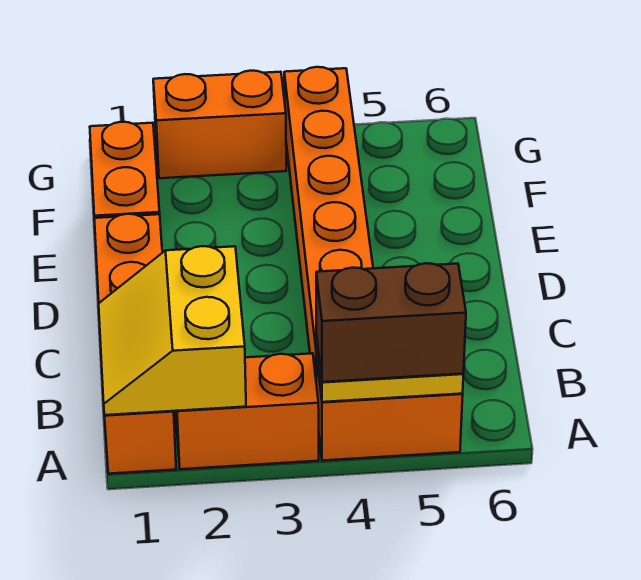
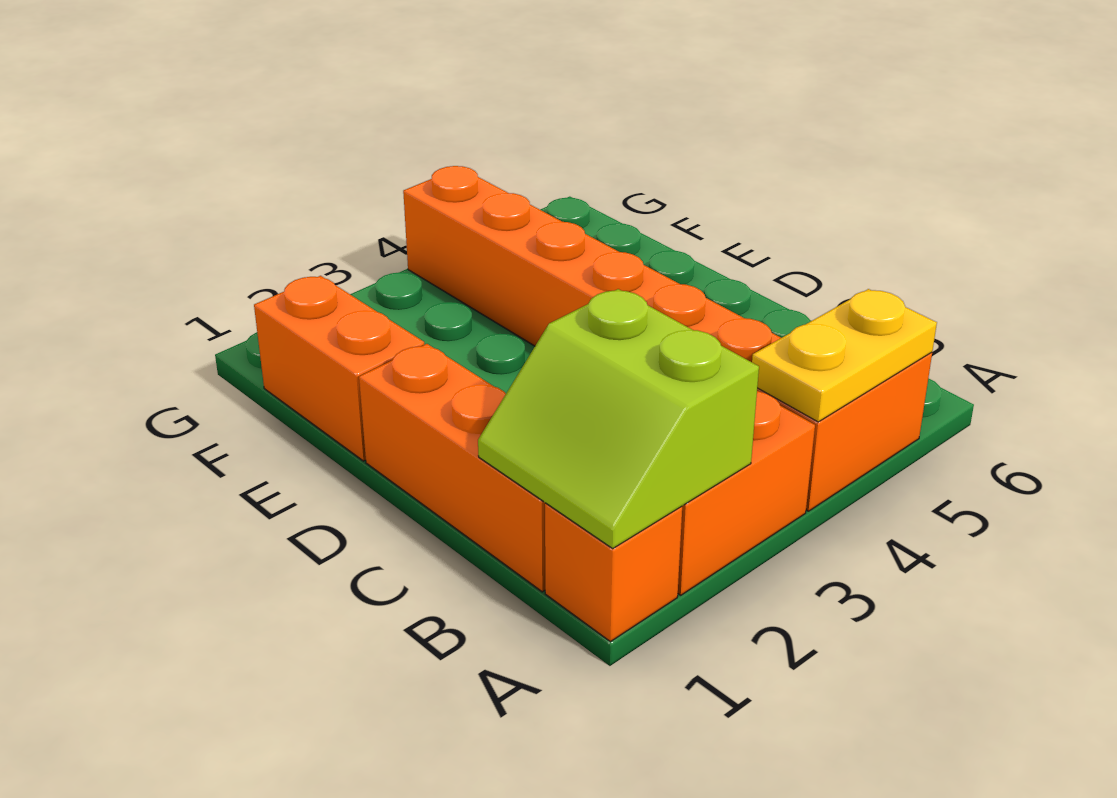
yellow 2x2 slope [99,246,246,415] -> lime 2x2 slope [478,289,759,549]
brown 1x2 brick [316,263,466,382] -> none
orange 1x2 brick [153,71,286,178] -> none

